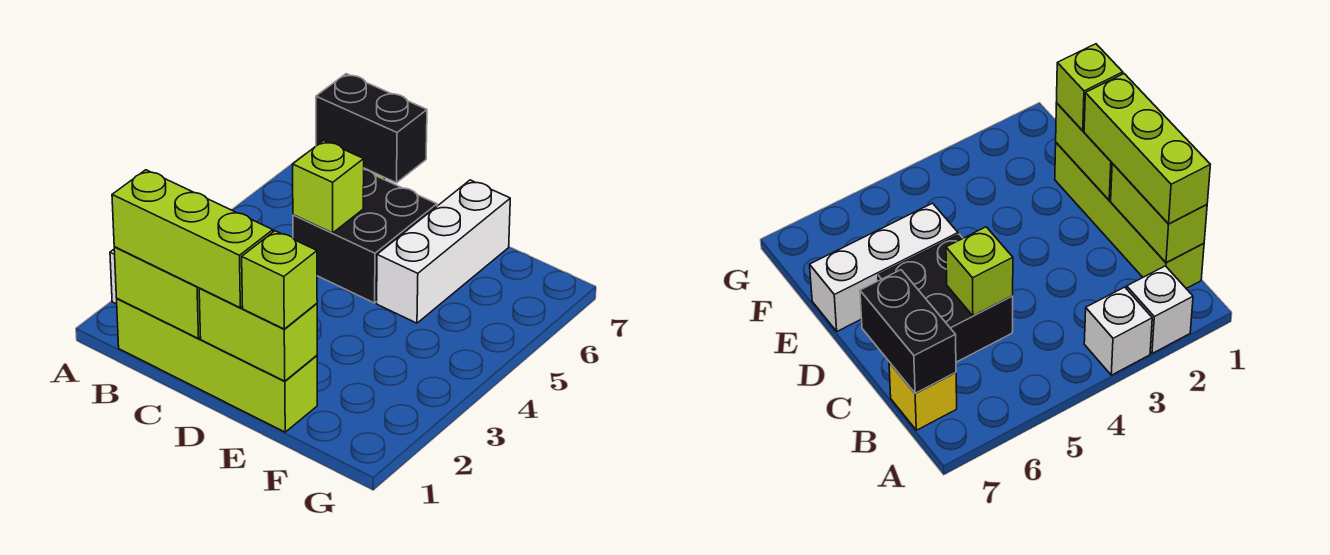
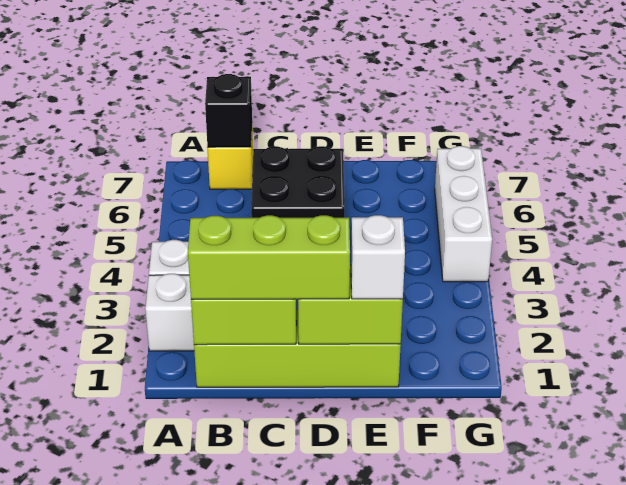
black 1x2 brick [316,74,427,183] -> black 1x1 brick [205,74,252,147]
lime 1x1 brick [293,140,364,233] -> none
lime 1x1 brick [242,231,317,329] -> white 1x1 brick [351,215,405,299]
white 1x3 brick [377,180,510,323] -> white 1x3 brick moved to [435,146,492,282]

